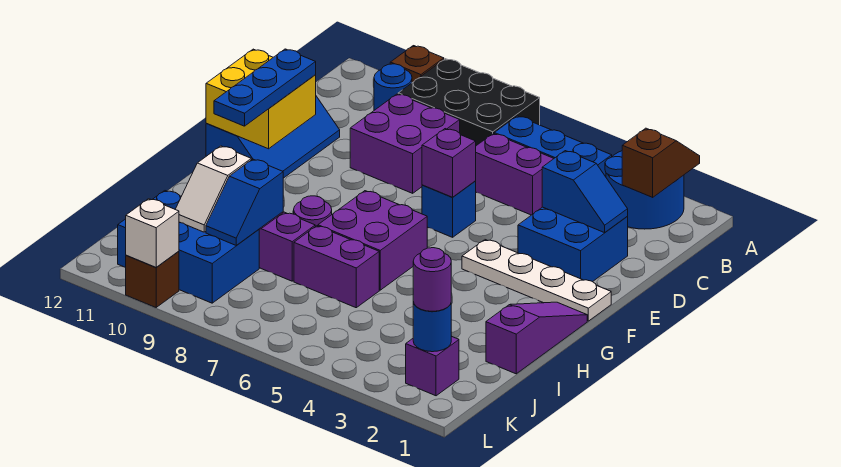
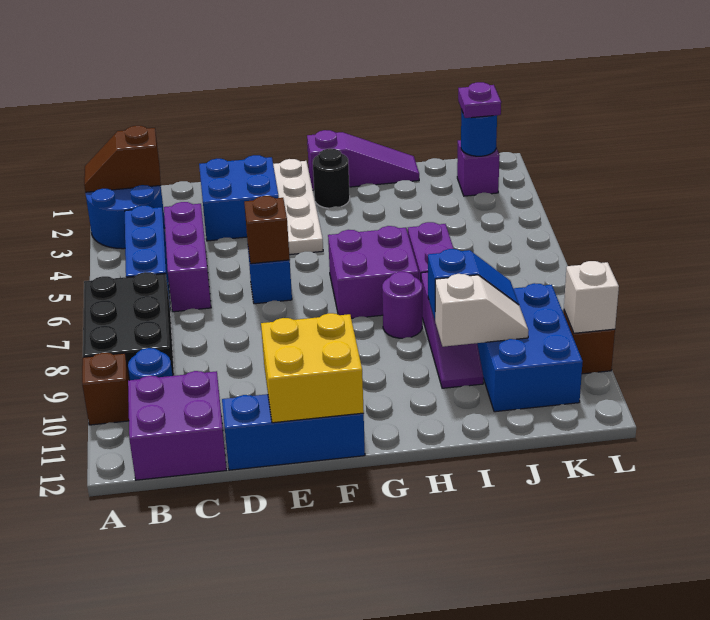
purple 1x2 brick [476,134,554,215] -> purple 1x3 brick [164,202,211,312]
purple 2x2 brick [350,94,460,193] -> purple 2x2 brick moved to [128,371,227,480]
blue 1x2 slope [542,151,628,233] -> none
purple 1x1 brick [422,129,476,197] -> brown 1x1 brick [244,196,290,264]
blue 1x3 plate [214,49,316,126] -> none
purple 1x3 slope [486,302,587,374] -> purple 1x3 slope turned to [307,130,419,190]
none -> black 1x1 round brick [313,149,350,208]
purple 1x1 round brick [413,248,451,311] -> purple 1x1 plate [458,82,501,118]

